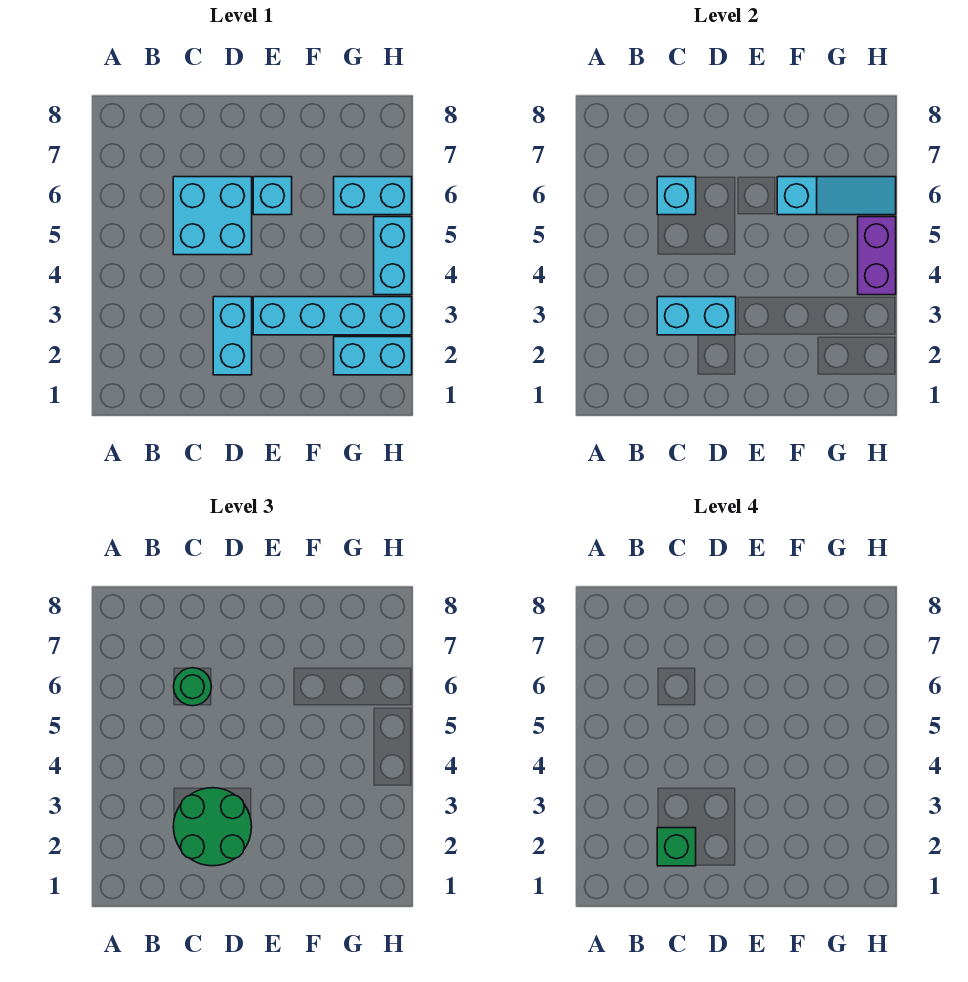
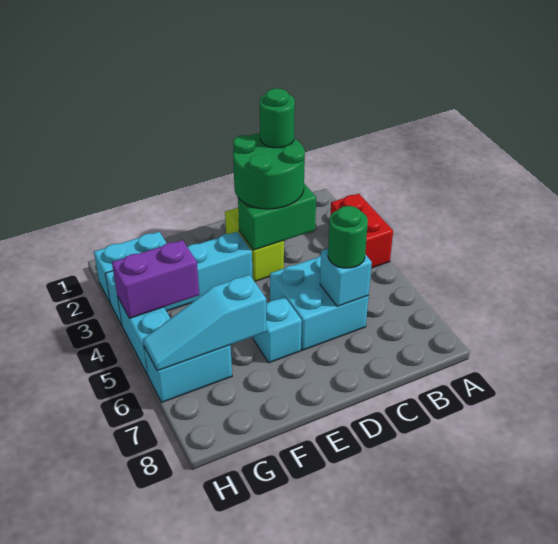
none -> red 1x2 brick [330,194,393,268]
green 1x1 brick [657,828,696,866] -> green 1x1 round brick [260,88,295,148]
cyan 1x2 brick [657,297,736,335] -> green 1x2 brick [238,184,316,250]
cyan 1x2 brick [213,297,252,375] -> lime 1x2 brick [225,208,284,281]
purple 1x2 brick [858,217,896,295] -> purple 1x2 brick turned to [112,240,199,319]

